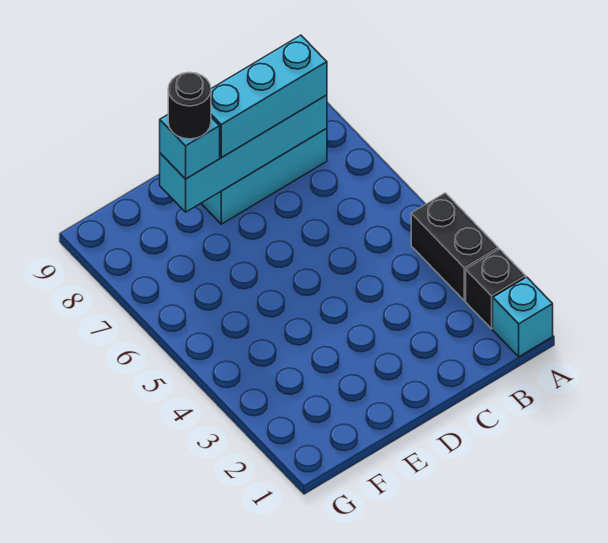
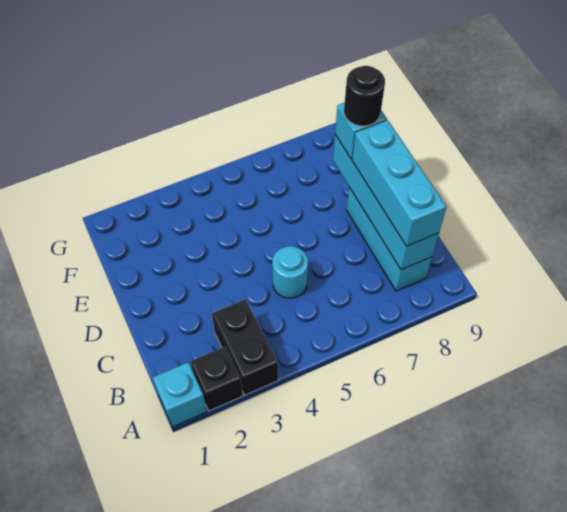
black 1x2 brick [411,193,498,301] -> black 1x2 brick turned to [212,299,278,395]
none -> cyan 1x1 round brick [272,246,308,298]

